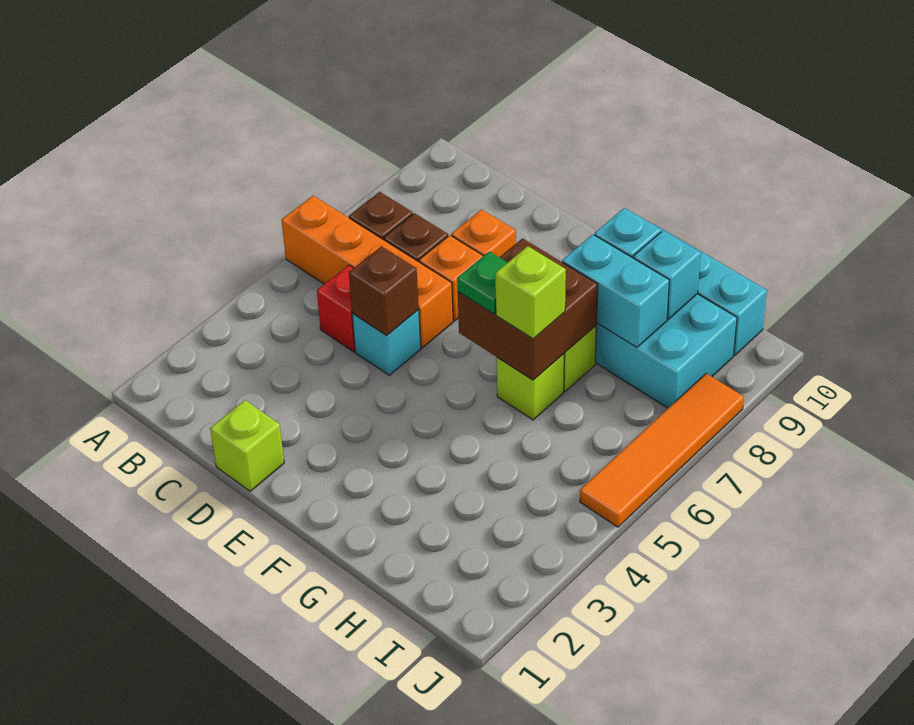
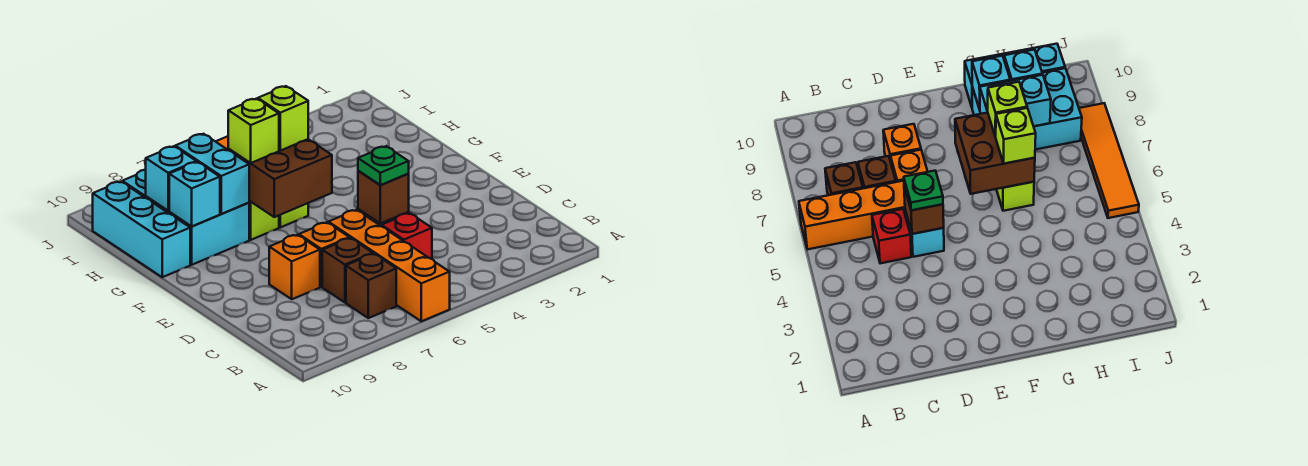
lime 1x1 brick [210,400,284,491] -> lime 1x1 brick moved to [228,99,279,163]
green 1x1 plate [457,251,507,314] -> green 1x1 plate moved to [358,146,409,185]

